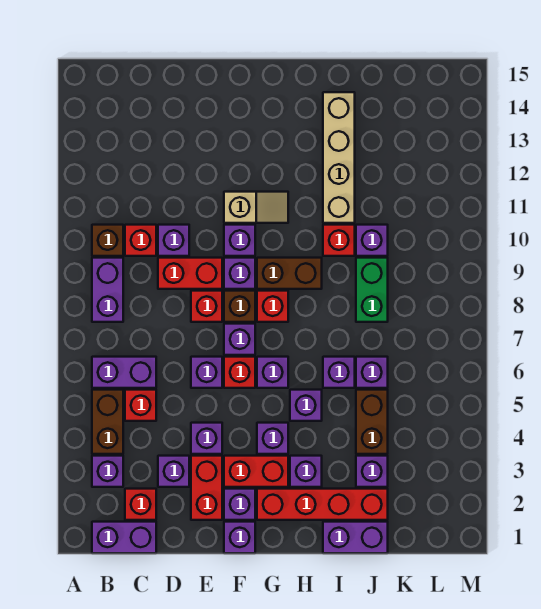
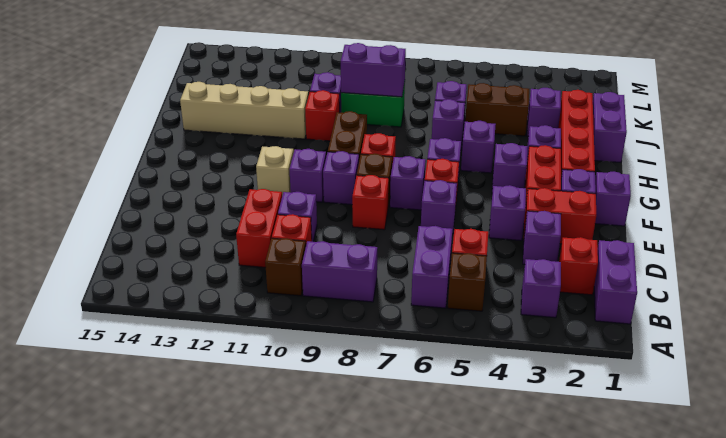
brown 1x2 brick [92,390,123,454] -> brown 1x1 brick [448,253,487,311]
red 1x2 brick [158,258,222,289] -> red 1x2 brick moved to [236,189,282,267]
none -> purple 1x2 brick [341,43,406,97]

